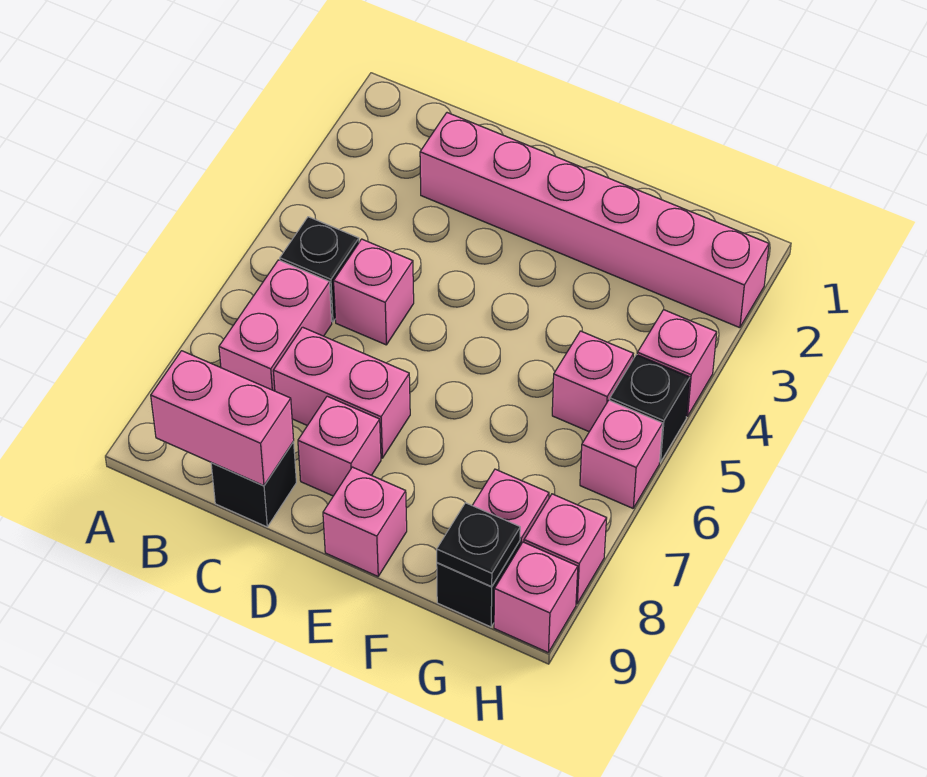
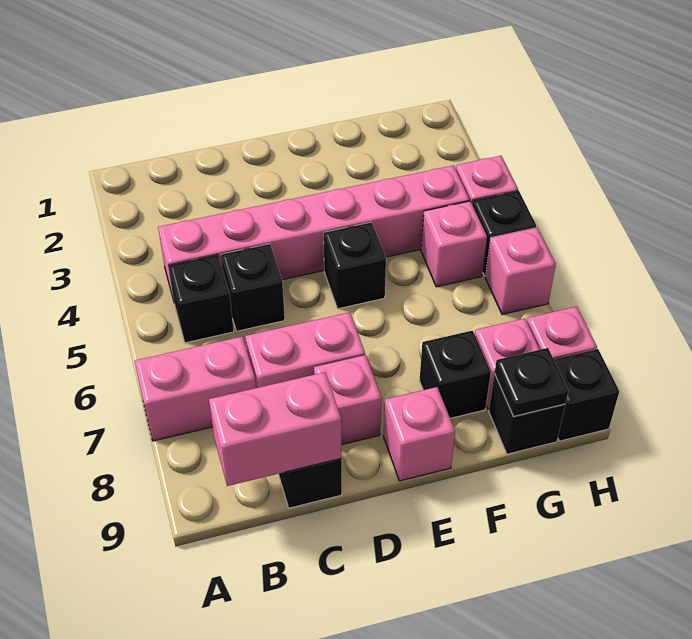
pink 1x2 brick [219,260,332,391] -> pink 1x2 brick turned to [135,337,256,441]
pink 1x6 brick [420,113,769,328] -> pink 1x6 brick moved to [158,166,470,300]
pink 1x1 brick [334,239,414,345] -> black 1x1 brick [221,244,285,331]
none -> black 1x1 brick [324,222,386,309]
none -> black 1x1 brick [420,330,491,418]
pink 1x1 brick [494,542,578,653] -> black 1x1 brick [554,349,619,441]

